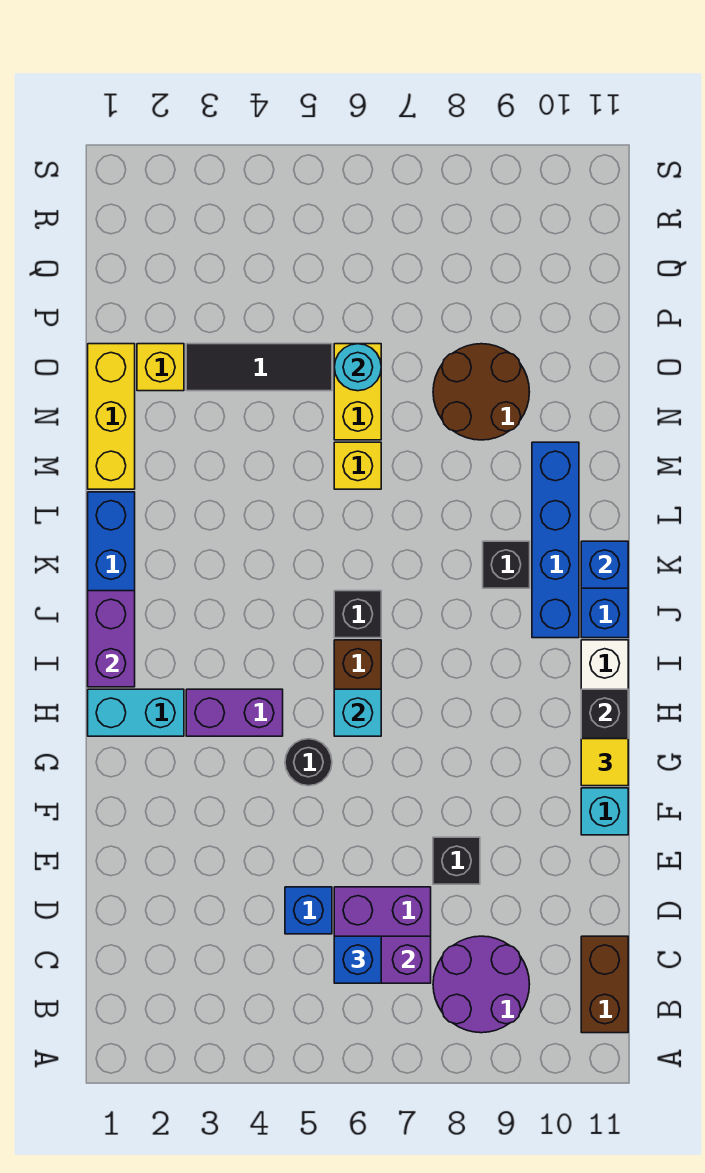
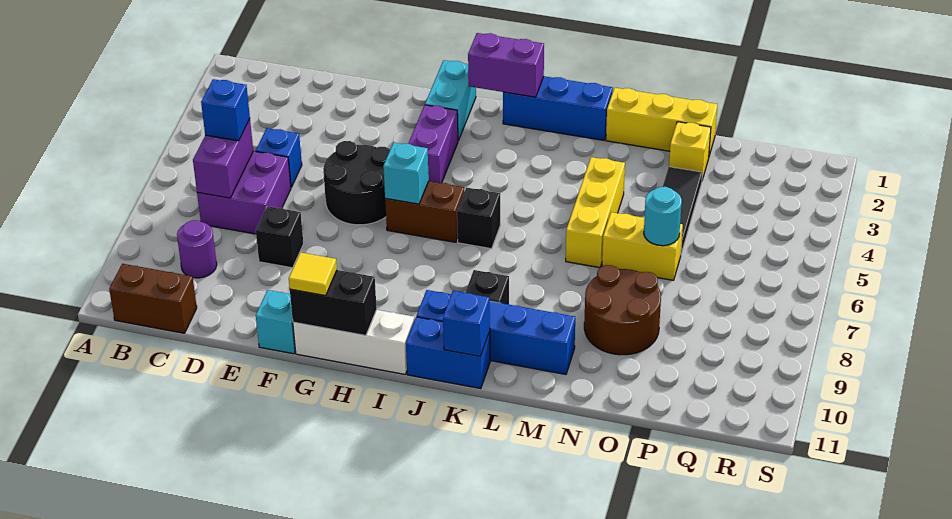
purple 2x2 round brick [433,936,530,1033] -> purple 1x1 round brick [177,220,217,278]
black 1x1 round brick [285,739,332,786] -> black 2x2 round brick [323,141,390,225]
yellow 1x1 brick [334,442,381,489] -> yellow 1x3 brick [566,157,625,268]

